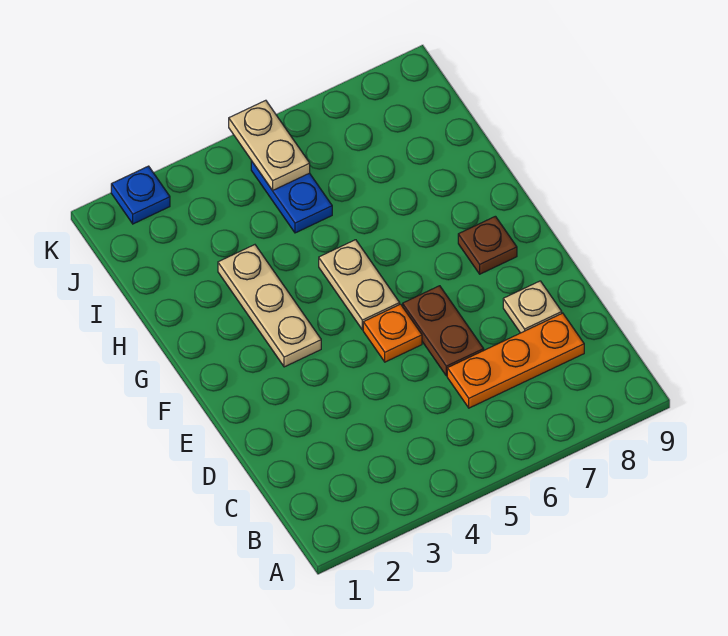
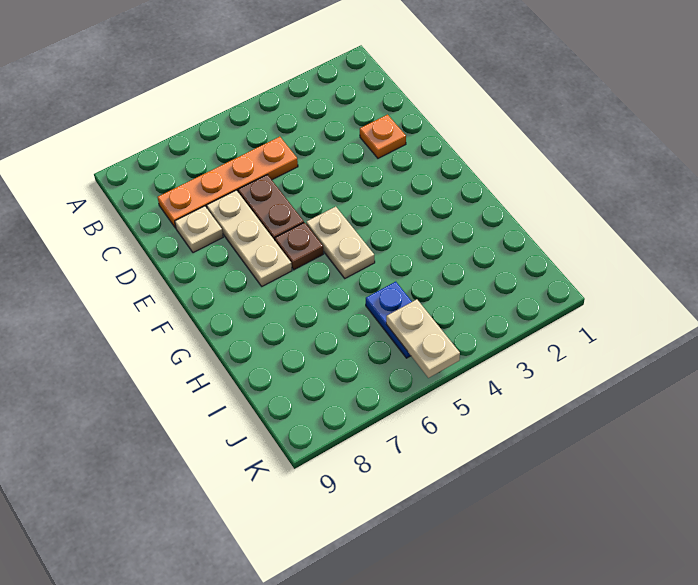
orange 1x3 plate [447,313,584,408] -> orange 1x4 plate [158,137,298,228]
orange 1x1 plate [363,304,422,362] -> orange 1x1 plate moved to [360,115,406,158]
tan 1x3 plate [218,245,321,367] -> tan 1x3 plate moved to [207,190,292,286]
brown 1x1 plate [458,216,517,274] -> brown 1x1 plate moved to [275,223,324,270]
blue 1x1 plate [111,166,170,224] -> none

